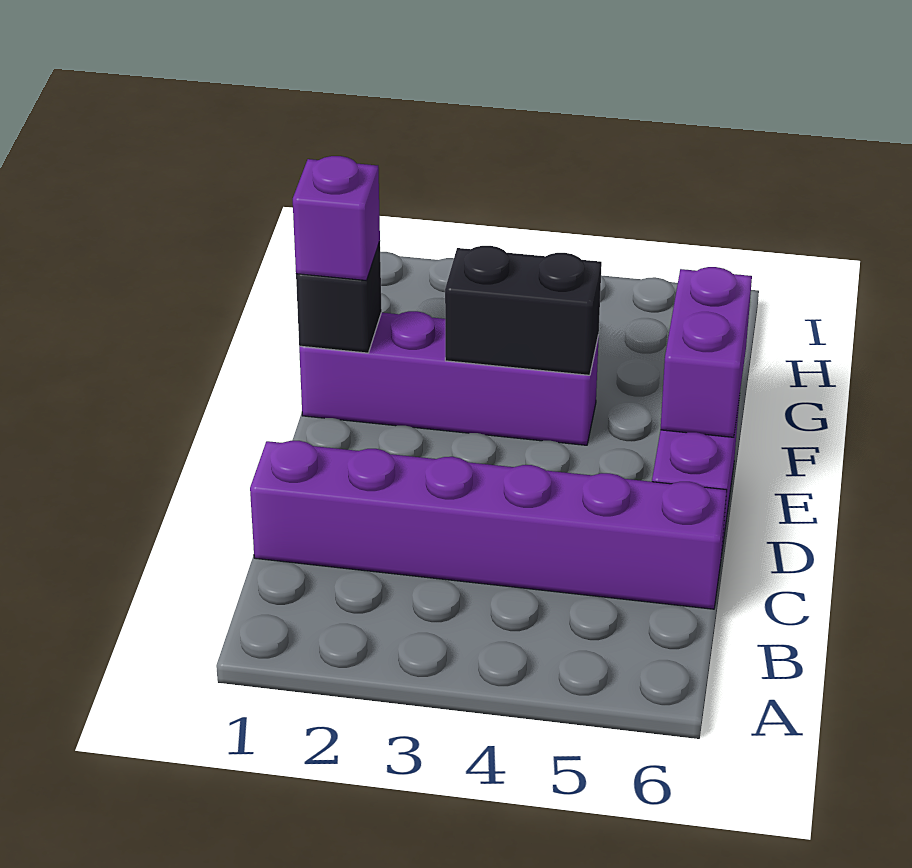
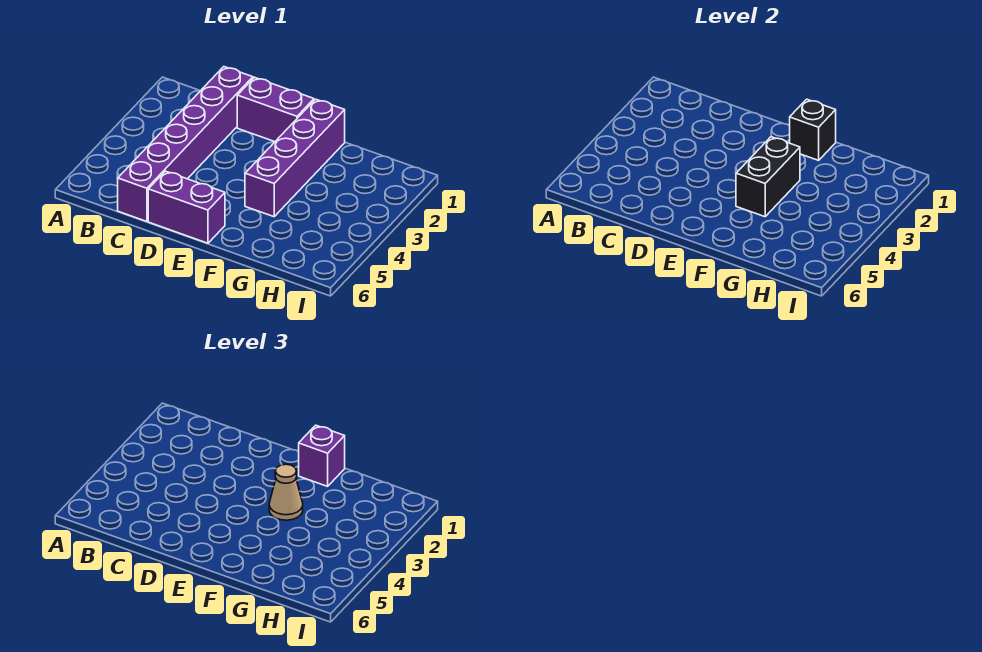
purple 1x2 brick [661,267,752,437] -> purple 1x2 brick moved to [237,77,314,142]
none -> tan 1x1 cone [269,464,303,520]

